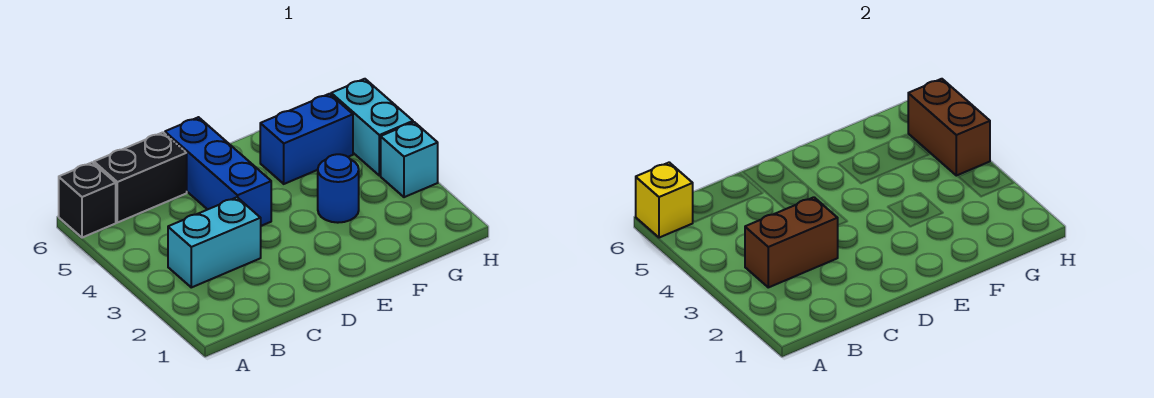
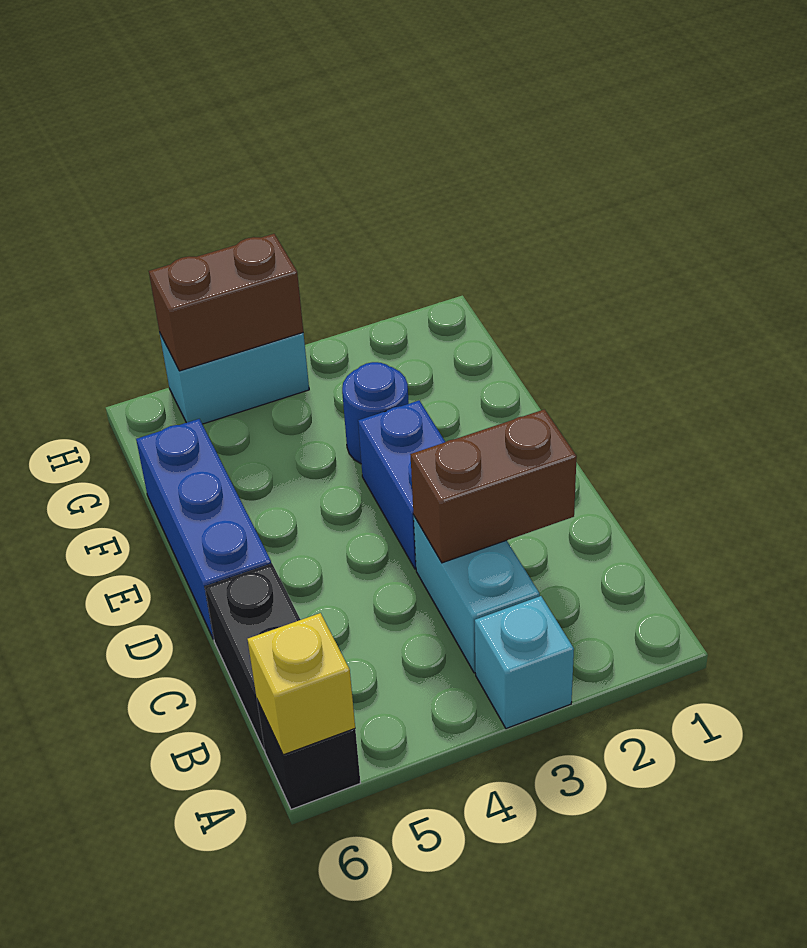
brown 1x2 brick [745,197,838,287] -> brown 1x2 brick turned to [410,409,577,563]
blue 1x3 brick [165,117,271,226] -> blue 1x3 brick turned to [136,419,271,640]
blue 1x2 brick [260,94,353,184] -> blue 1x2 brick moved to [358,401,445,569]
cyan 1x1 brick [381,122,438,197] -> cyan 1x1 brick moved to [475,596,574,729]

